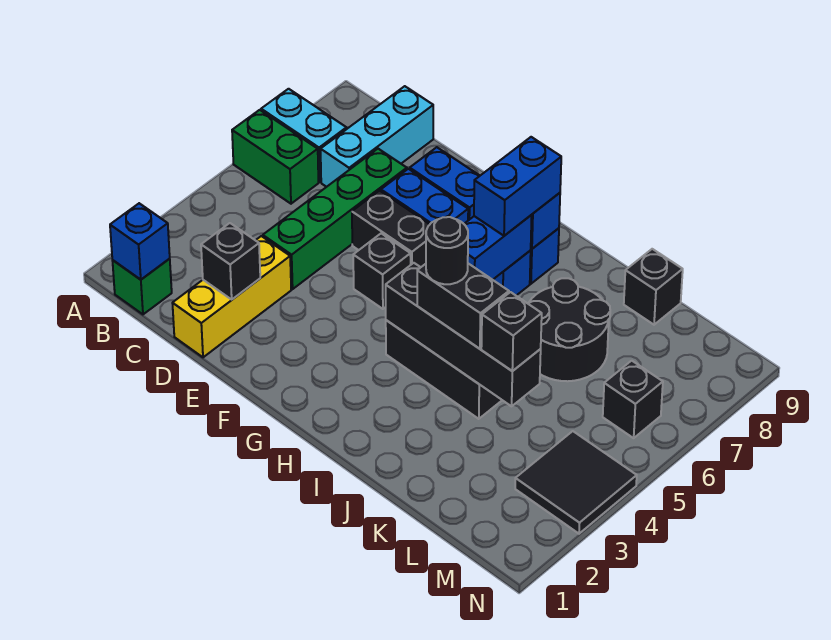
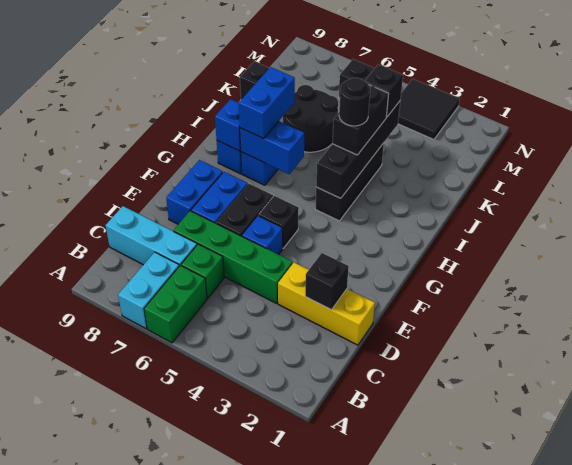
green 1x1 brick [112,259,172,314] -> green 1x1 brick moved to [181,244,224,298]
blue 1x1 brick [110,203,170,280] -> blue 1x1 brick moved to [242,216,283,255]
blue 1x2 brick [474,137,561,236] -> blue 1x2 brick turned to [239,67,295,139]

